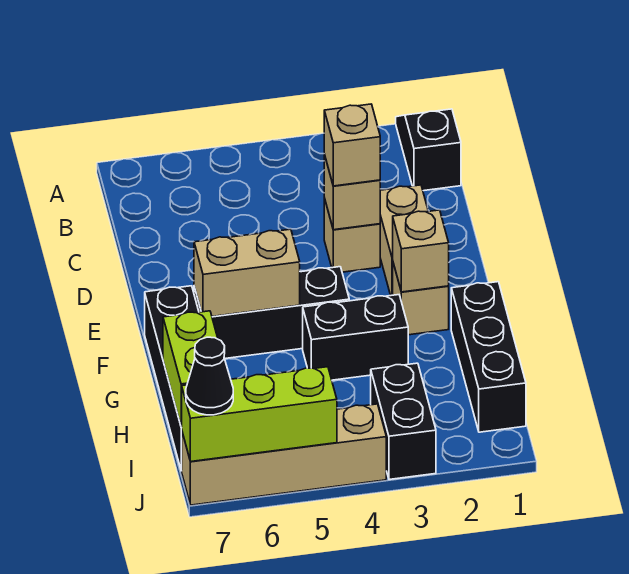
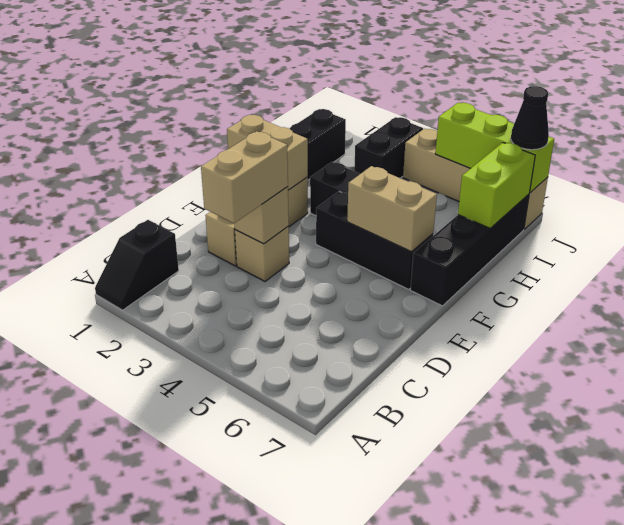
tan 1x1 brick [324,104,380,186] -> tan 1x2 brick [201,131,288,223]
tan 1x1 brick [393,210,449,292] -> tan 1x2 brick [227,115,308,190]

